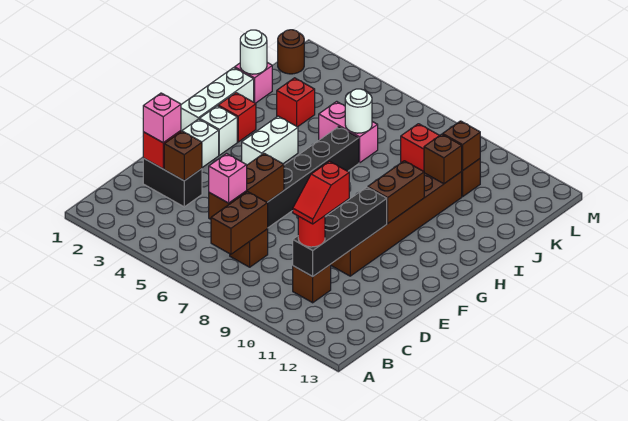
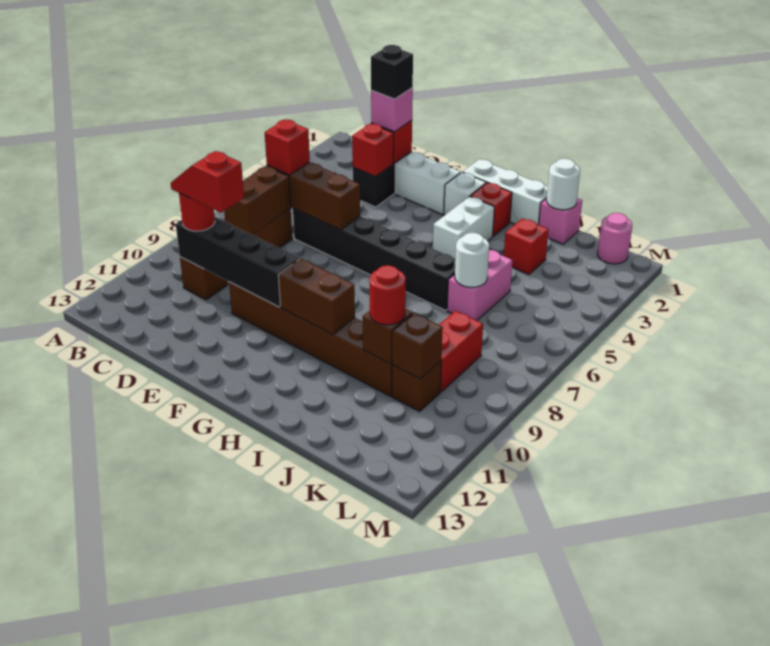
brown 1x2 brick [211,192,268,254] -> brown 1x2 brick turned to [224,166,291,235]
pink 1x1 brick [209,154,247,203] -> red 1x1 brick [265,119,310,175]
none -> black 1x1 brick [371,45,413,99]
brown 1x1 brick [164,131,202,181] -> red 1x1 brick [352,124,394,177]
white 1x2 brick [242,116,298,165] -> white 1x2 brick turned to [433,196,494,259]
none -> red 1x1 round brick [370,265,406,325]
brown 1x1 round brick [278,30,304,74] -> pink 1x1 round brick [598,213,632,264]

